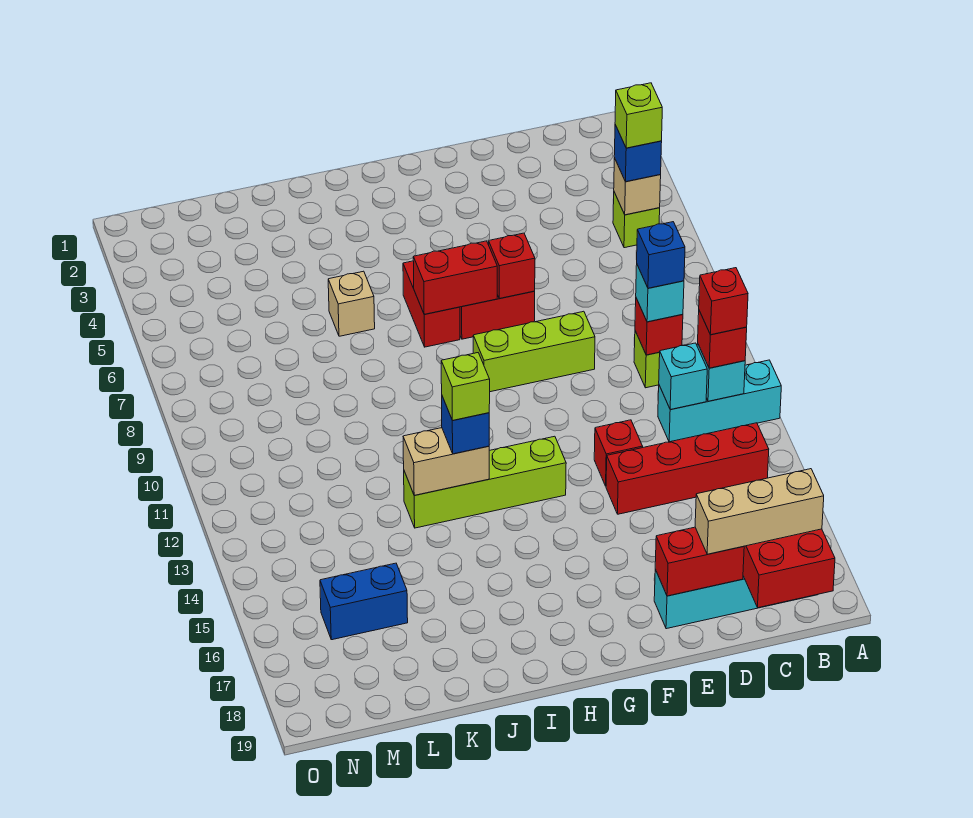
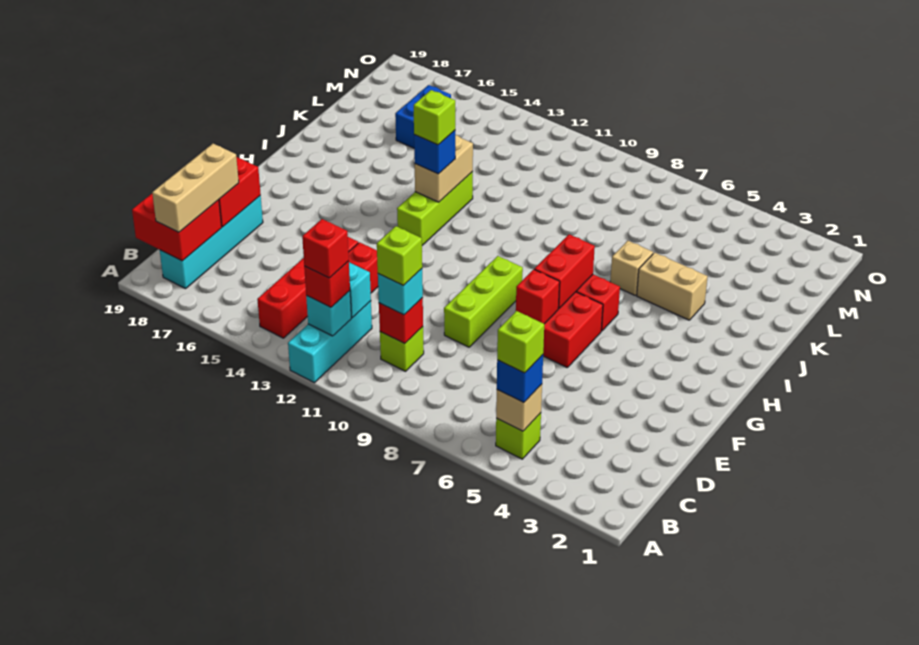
blue 1x1 brick [636,222,685,288] -> lime 1x1 brick [377,226,422,285]
lime 1x4 brick [404,436,566,528] -> lime 1x3 brick [397,172,473,245]
none -> tan 1x2 brick [637,253,708,320]

